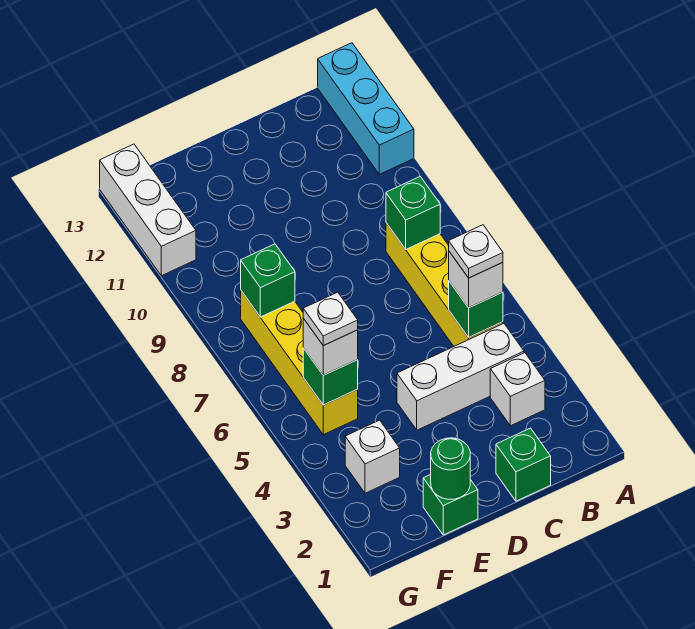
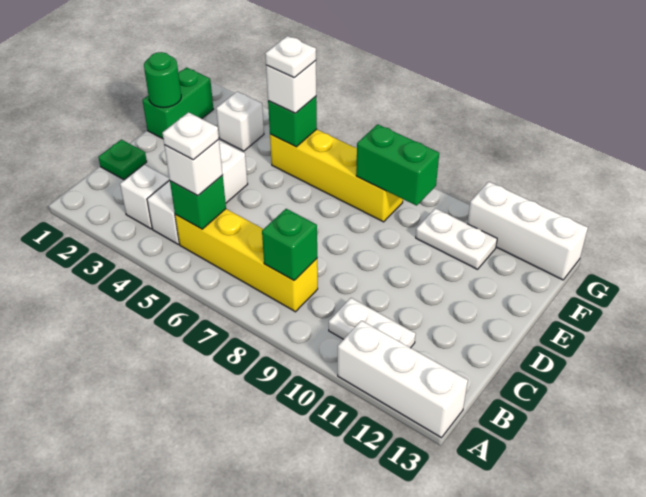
cyan 1x3 brick [318,43,414,174] -> white 1x3 brick [338,320,468,438]
none -> white 1x2 plate [329,298,416,348]
green 1x1 brick [496,428,551,501] -> green 1x1 plate [98,140,147,180]
green 1x1 brick [423,475,478,535] -> green 1x2 brick [142,67,214,139]
green 1x1 brick [241,244,295,317] -> green 1x2 brick [356,124,439,206]
none -> white 1x2 plate [416,208,497,269]

